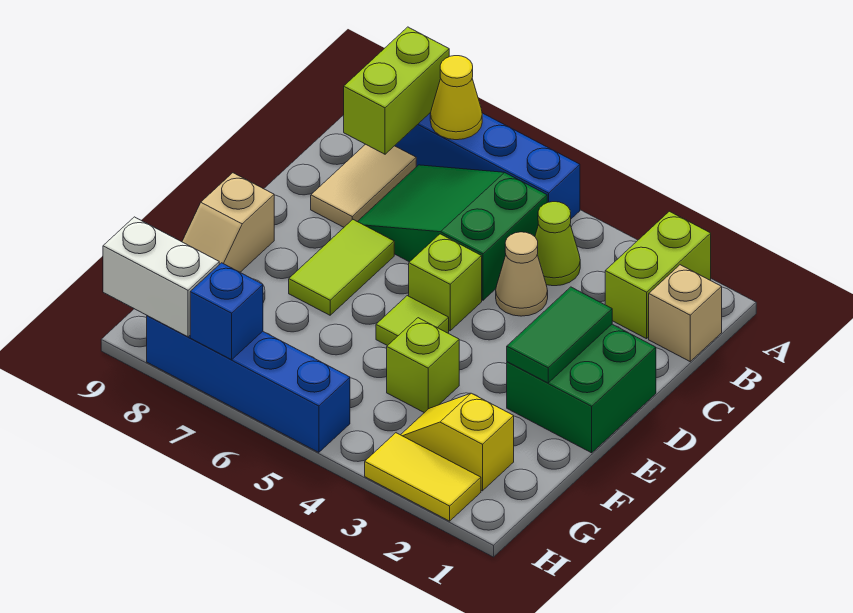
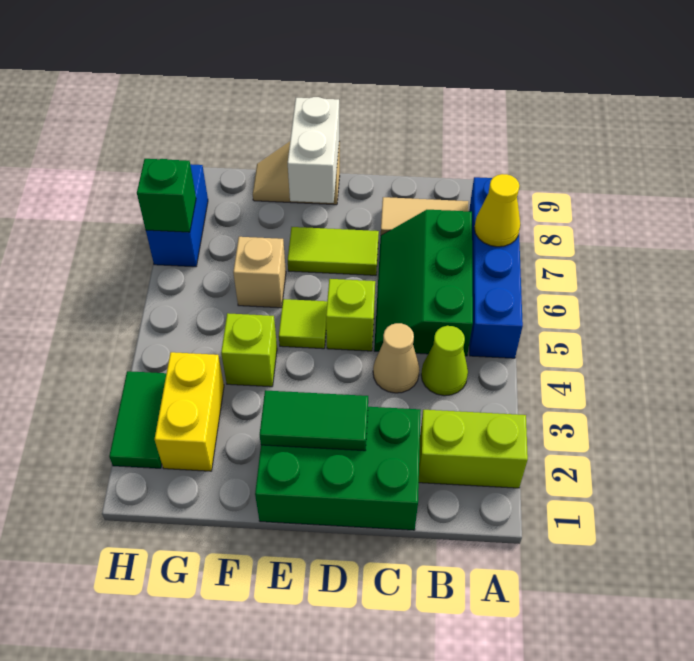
lime 1x2 brick [344,27,449,154] -> none
tan 1x1 brick [649,265,722,361] -> tan 1x1 brick moved to [233,237,286,308]
green 2x3 slope [358,165,547,300] -> green 2x3 slope turned to [374,210,473,356]
green 2x2 brick [507,324,656,453] -> green 2x3 brick [255,407,421,530]
yellow 1x2 slope [401,393,514,491] -> yellow 1x2 brick [154,352,224,471]
yellow 1x2 tile [365,433,481,521] -> green 1x2 tile [109,371,166,468]
blue 1x4 brick [147,316,350,452] -> blue 1x2 brick [146,164,208,267]
blue 1x1 brick [190,263,263,360] -> green 1x1 brick [137,159,196,232]
white 1x2 brick [103,217,219,337] -> white 1x2 brick moved to [288,97,339,203]

